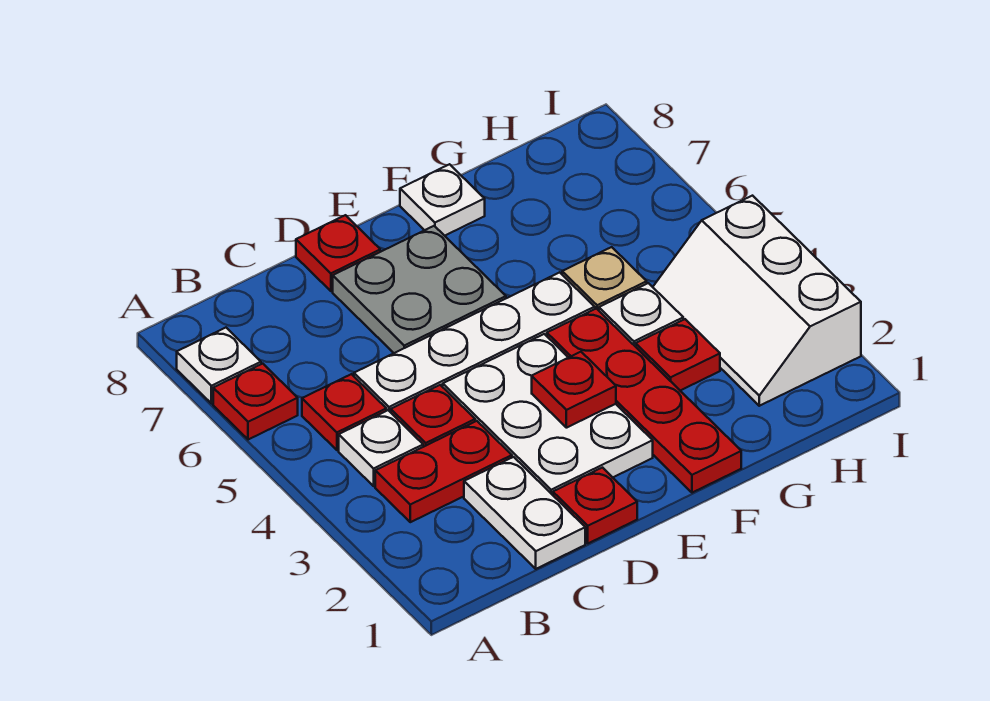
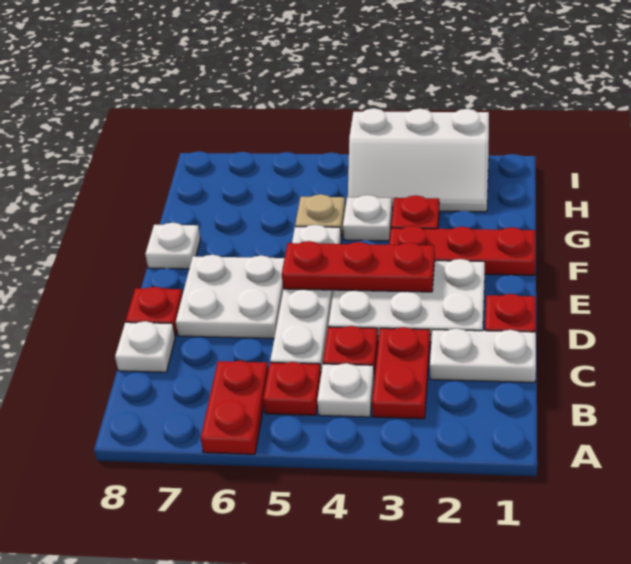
red 1x1 plate [213,364,298,440] -> red 1x2 plate [201,360,268,454]
white 1x1 plate [177,328,261,404] -> white 1x1 plate moved to [115,321,175,372]
grey 2x2 plate [333,226,506,353] -> white 2x2 plate [176,255,285,339]
red 1x1 plate [532,352,616,428] -> red 1x3 plate [282,241,435,292]
red 1x4 plate [547,309,741,493] -> red 1x3 plate [389,226,535,275]

